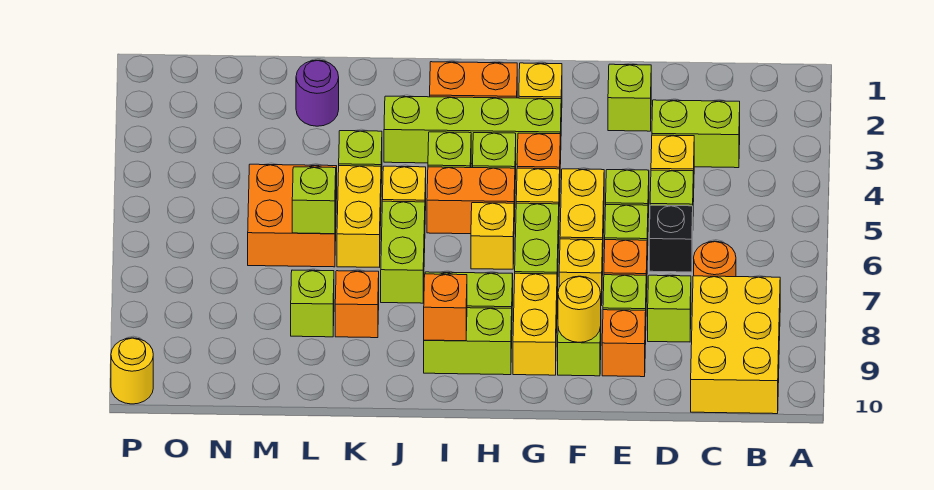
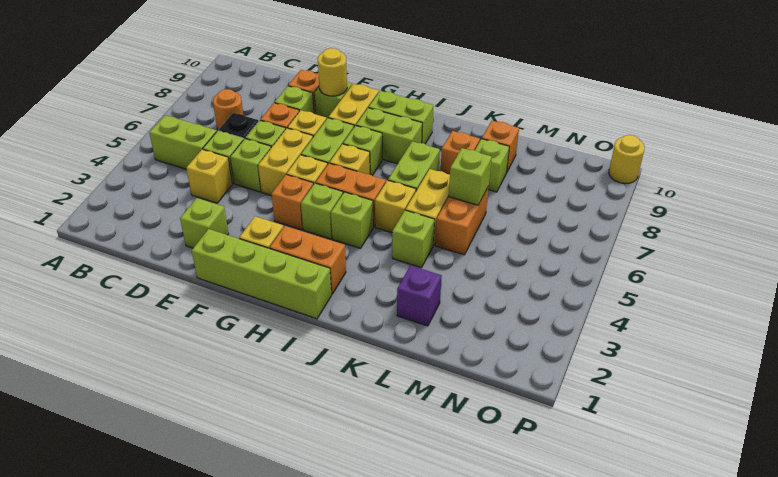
yellow 2x3 brick [691,276,780,414] -> none
lime 1x2 brick [652,100,740,168] -> lime 1x2 brick moved to [149,115,217,169]
lime 1x1 brick [648,275,691,342] -> lime 1x1 brick moved to [343,126,382,176]
lime 1x4 brick [384,96,561,164] -> lime 1x4 brick moved to [192,229,332,319]
orange 1x1 brick [424,274,467,341] -> orange 1x1 brick moved to [482,121,519,173]
purple 1x1 round brick [296,60,339,126] -> purple 1x1 brick [397,265,442,326]
orange 2x2 brick [248,164,337,267] -> orange 1x2 brick [435,187,489,255]

